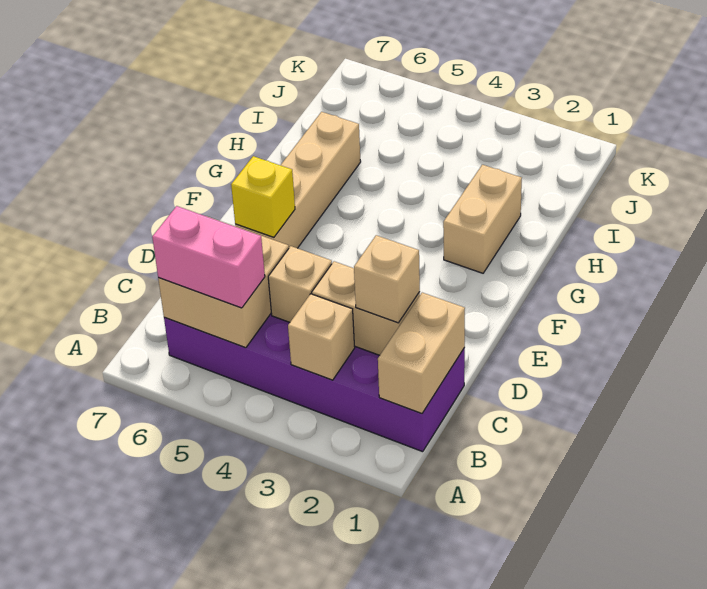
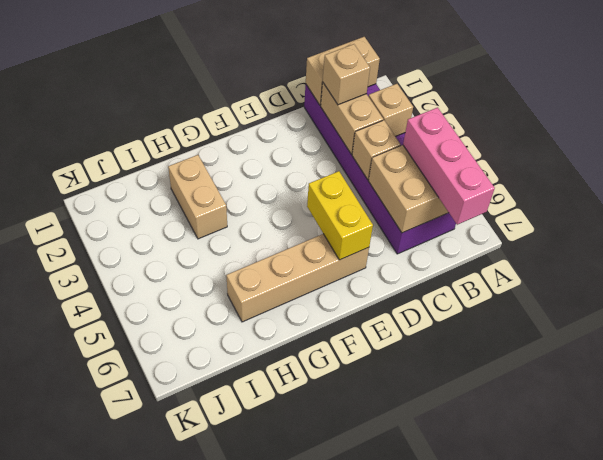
pink 1x2 brick [152,206,265,308] -> pink 1x3 brick [403,108,495,225]
yellow 1x1 brick [231,156,295,238] -> yellow 1x2 brick [307,171,373,260]
tan 1x2 brick [443,165,522,273] -> tan 1x2 brick turned to [168,155,227,239]

